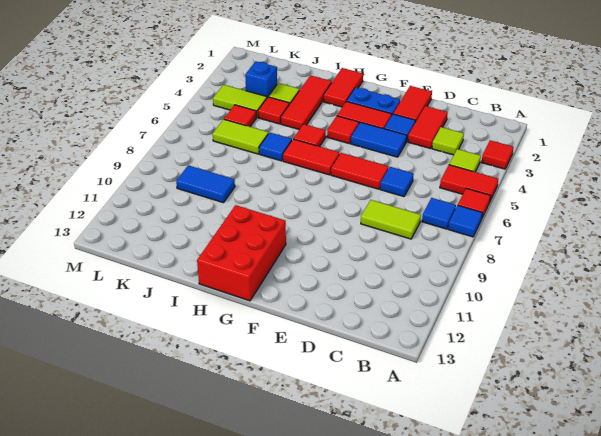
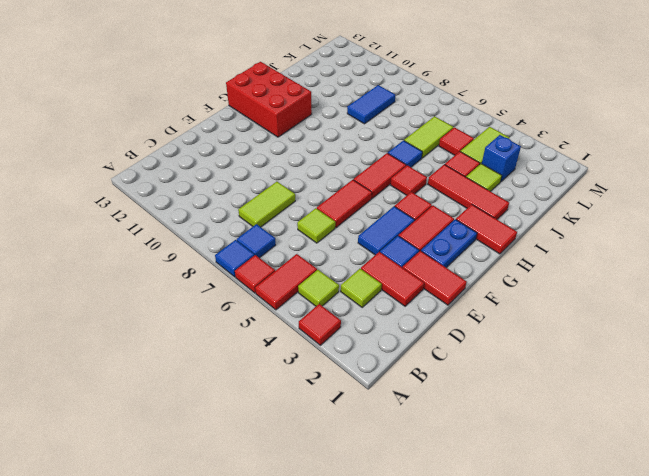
blue 1x1 tile [380,167,414,197] -> lime 1x1 tile [297,208,335,243]

